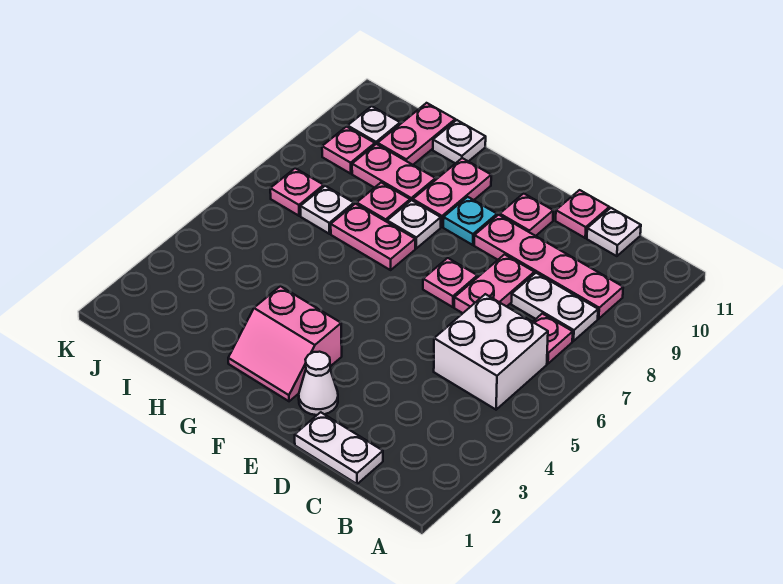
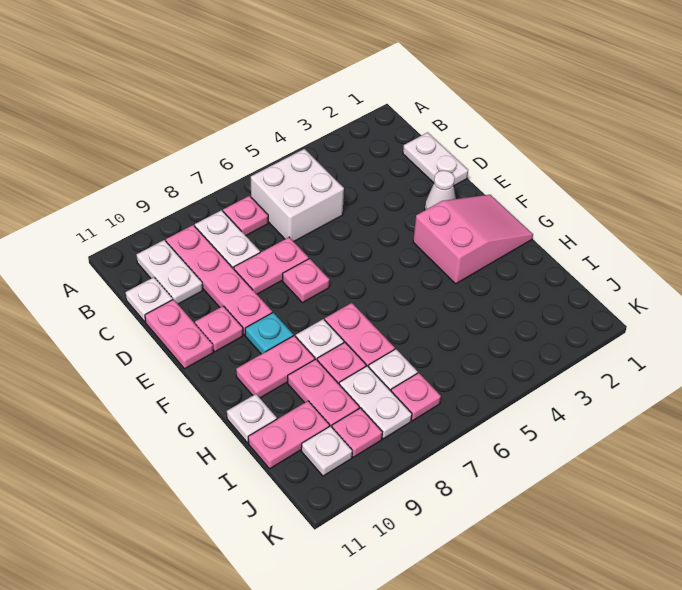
none -> white 1x2 plate [137,240,203,304]
pink 1x1 plate [556,190,609,238] -> pink 1x2 plate [145,300,213,369]
pink 2x2 slope [228,286,342,401] -> pink 2x3 slope [413,195,533,284]
none -> white 1x2 plate [339,366,412,439]

